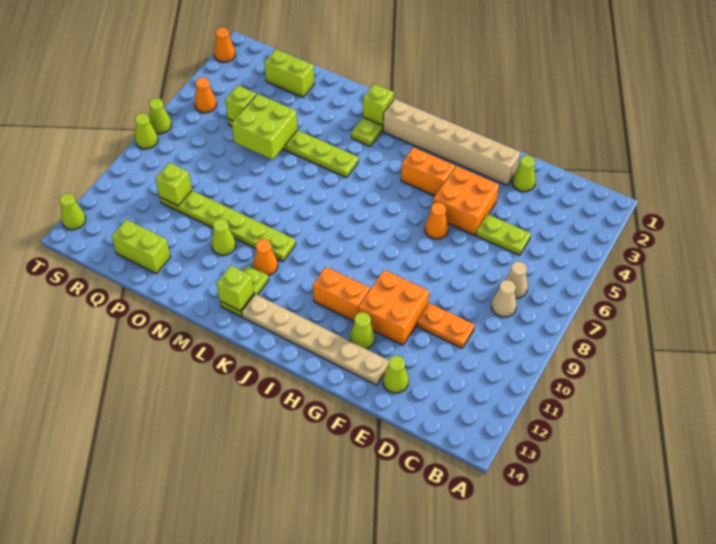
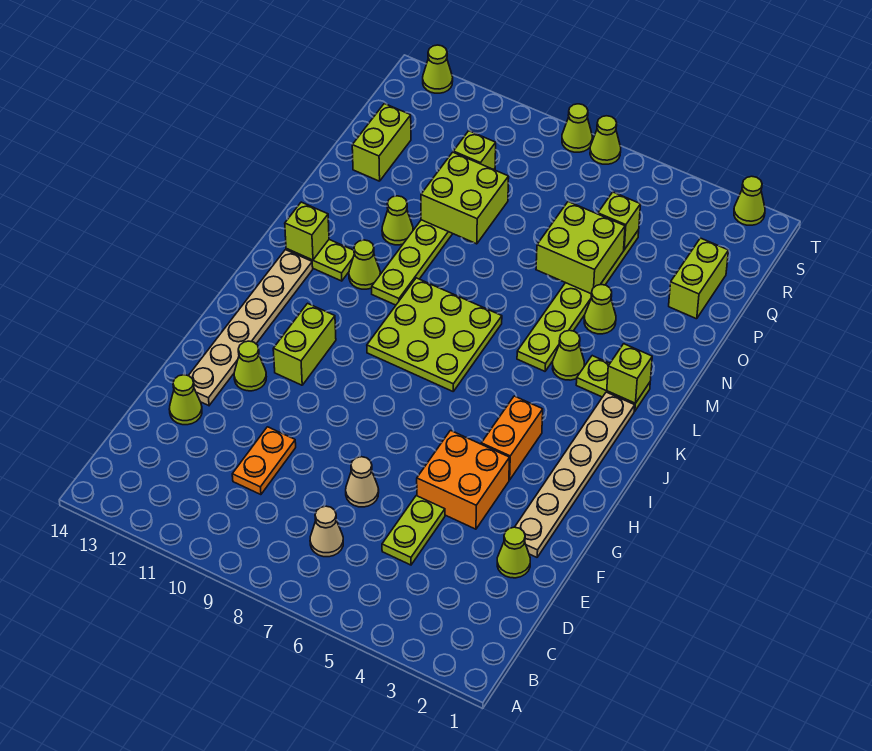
tan 1x1 cone [492,280,517,317] -> tan 1x1 cone moved to [346,457,379,507]
tan 1x6 brick [383,99,520,185] -> tan 1x6 plate [515,392,635,557]
orange 2x2 brick [358,270,429,345] -> none
orange 1x1 cone [425,202,448,239] -> none
orange 1x2 brick [313,267,370,321] -> lime 1x2 brick [273,303,336,385]
none -> lime 3x3 plate [367,278,502,391]
none -> lime 1x1 cone [553,330,584,380]
orange 1x1 cone [253,239,278,276] -> lime 1x1 cone [349,240,380,289]
none -> lime 1x1 cone [584,285,616,334]
none -> lime 2x2 brick [421,152,509,244]
orange 1x1 cone [194,77,217,113] -> none
orange 1x1 cone [214,27,235,62] -> lime 1x1 cone [734,176,765,225]

